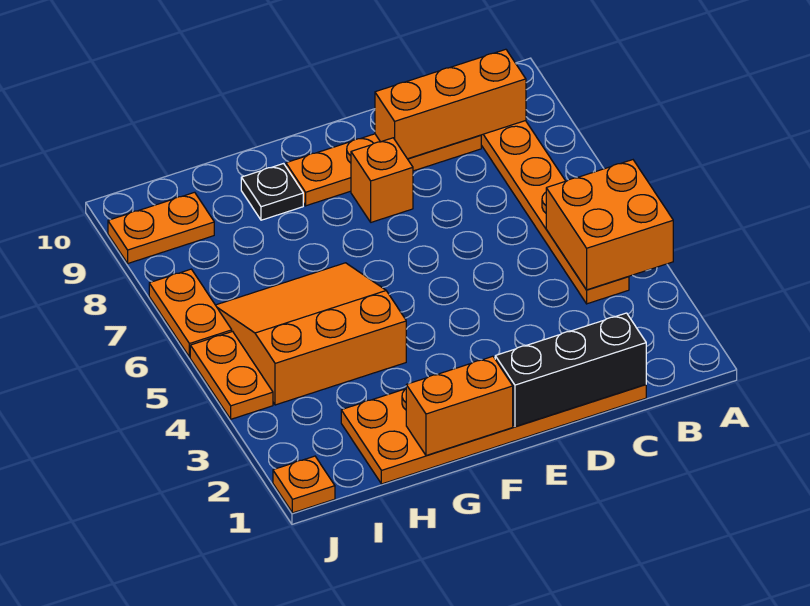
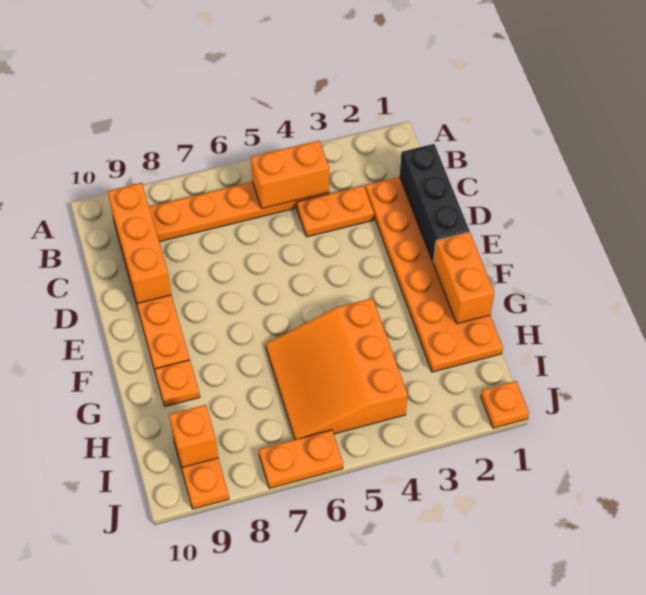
orange 2x2 brick [546,160,673,290] -> orange 1x2 brick [251,141,329,209]
orange 1x1 brick [351,138,413,222] -> orange 1x1 brick moved to [169,405,218,468]
black 1x1 plate [241,164,303,220] -> orange 1x1 plate [155,360,200,407]
orange 1x2 plate [190,331,273,419] -> orange 1x2 plate moved to [297,186,374,237]

